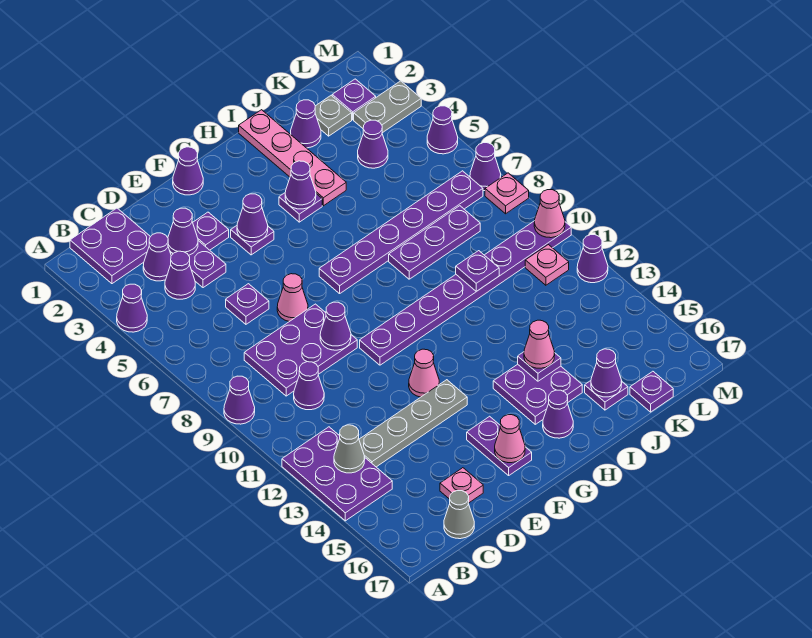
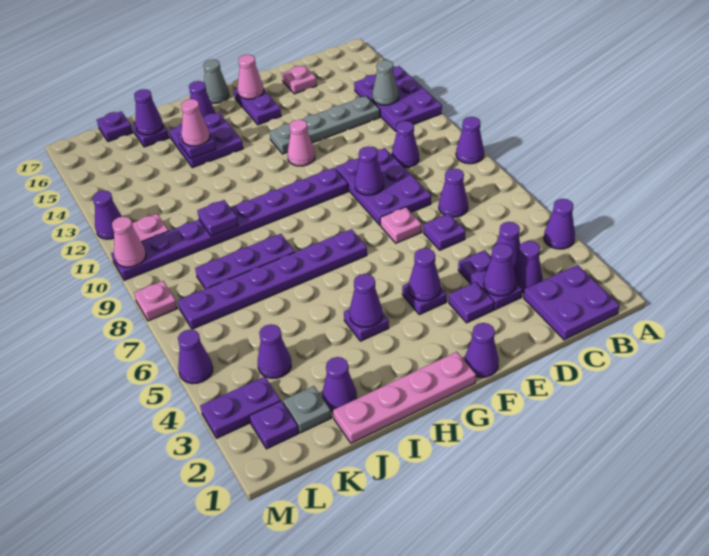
purple 2x3 plate [244,304,357,396] -> purple 2x3 plate turned to [335,148,431,225]
grey 1x1 cone [444,491,474,539] -> grey 1x1 cone moved to [203,60,229,103]
pink 1x1 cone [277,274,308,322] -> pink 1x1 plate [380,207,421,243]
pink 1x4 plate [239,110,346,206] -> pink 1x4 plate turned to [333,352,476,443]
grey 1x2 plate [354,81,421,133] -> purple 1x2 plate [200,376,281,438]
purple 1x1 cone [470,143,501,191] -> purple 1x1 cone moved to [439,168,468,217]

